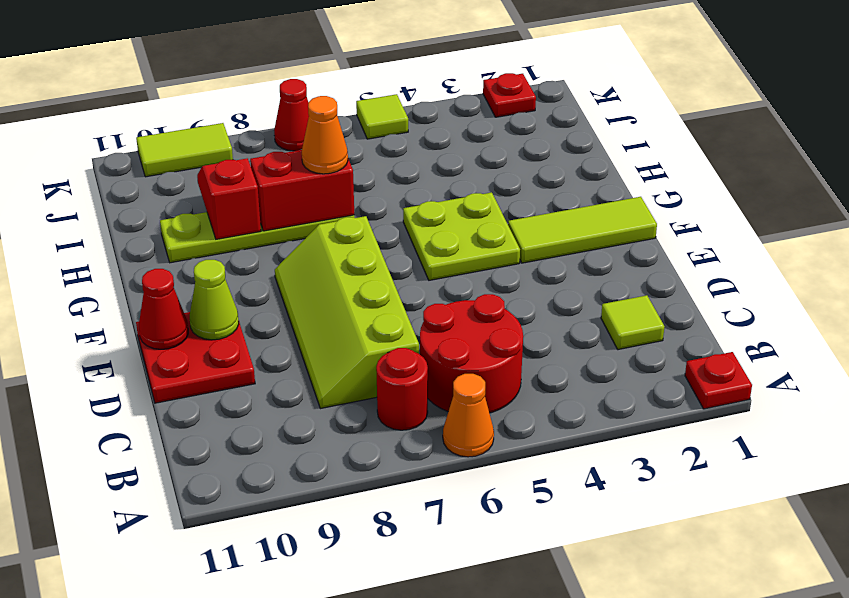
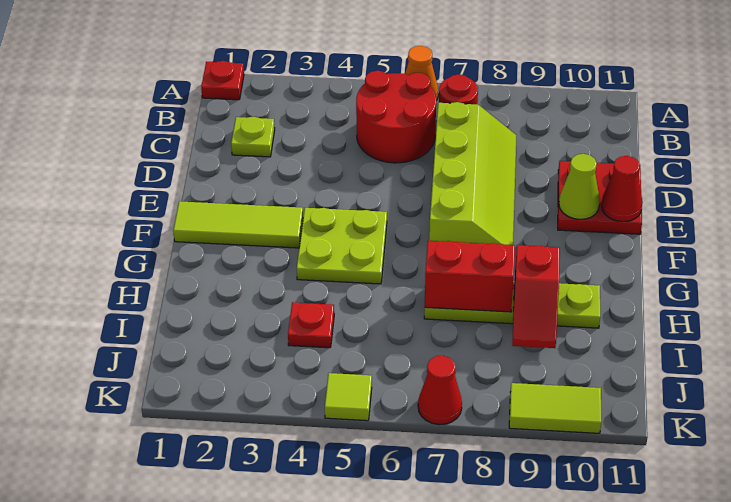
lime 1x1 tile [601,295,664,350] -> lime 1x1 plate [231,117,275,157]
orange 1x1 cone [302,96,348,174] -> none
red 1x1 plate [483,73,536,117] -> red 1x1 plate moved to [288,302,334,348]

